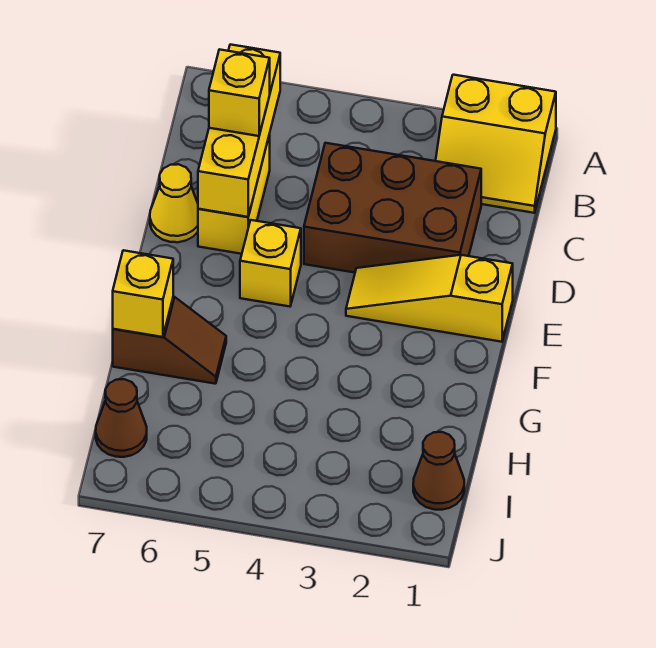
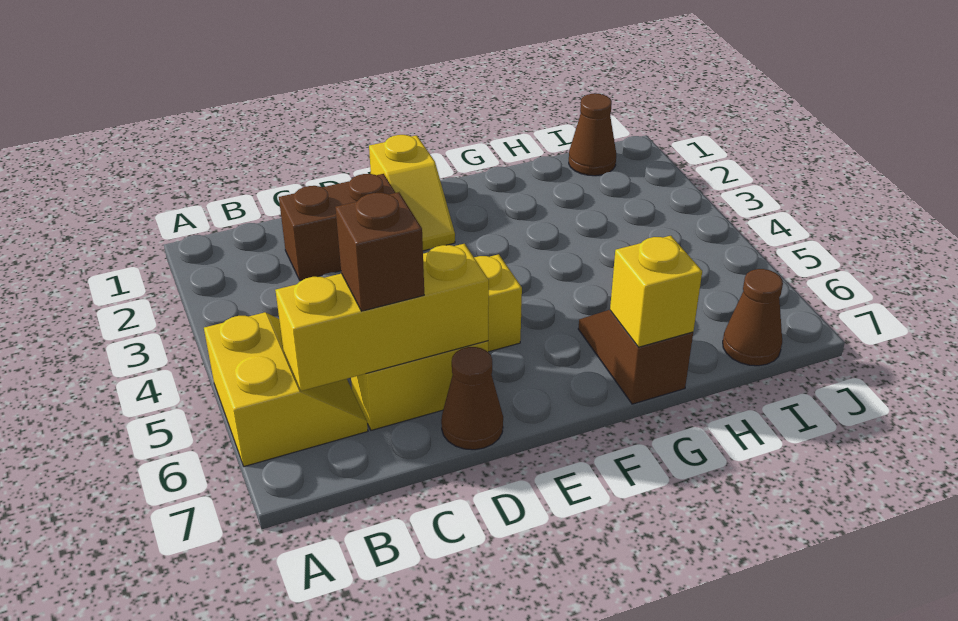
yellow 2x2 slope [436,75,556,213] -> yellow 2x2 slope moved to [204,312,368,466]
brown 2x3 brick [304,143,481,273] -> brown 1x2 brick [279,174,395,281]
yellow 1x1 brick [209,49,270,136] -> brown 1x1 brick [335,192,424,311]
yellow 1x1 cone [150,164,198,242] -> brown 1x1 cone [441,347,503,450]
yellow 1x3 slope [346,255,513,342] -> yellow 1x2 slope [369,135,455,251]

